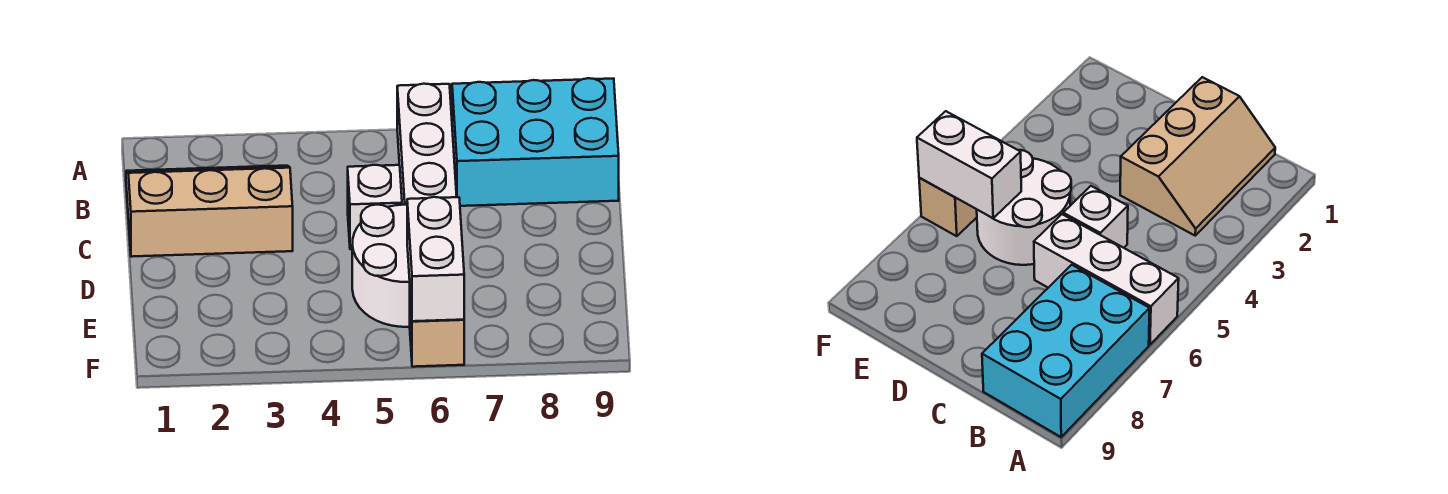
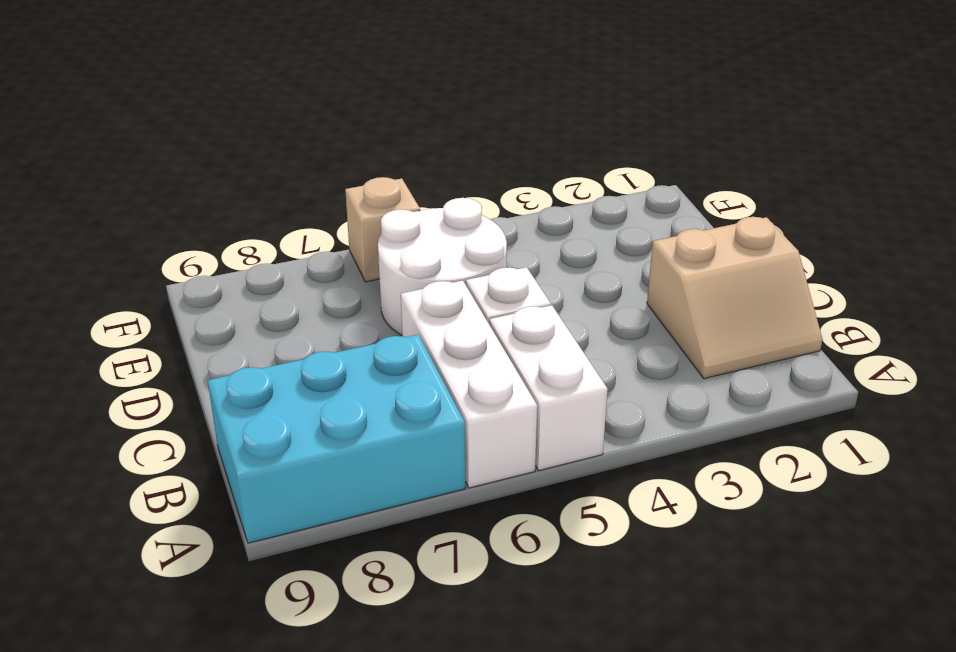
tan 2x3 slope [126,166,293,257] -> tan 2x2 slope [647,217,822,379]
white 1x2 brick [407,197,464,321] -> white 1x2 brick moved to [489,305,608,471]

